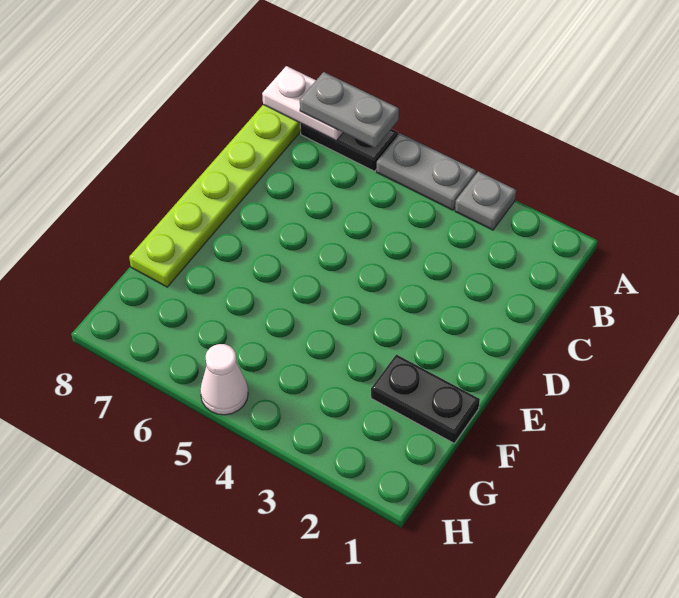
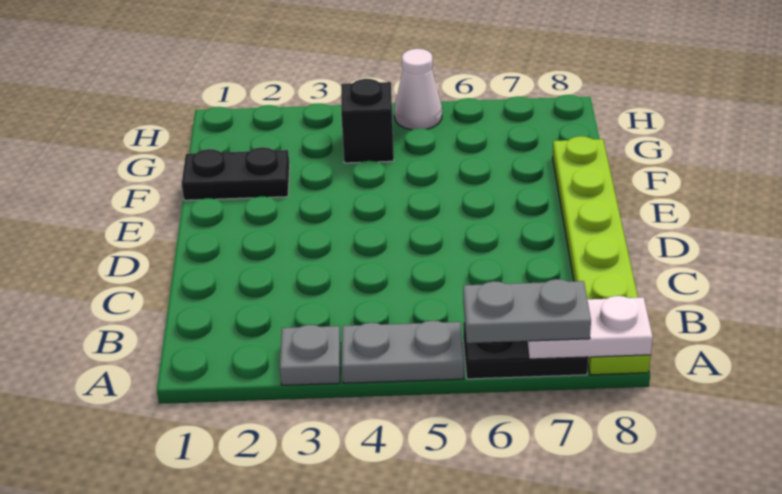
none -> black 1x1 brick [341,79,394,163]

